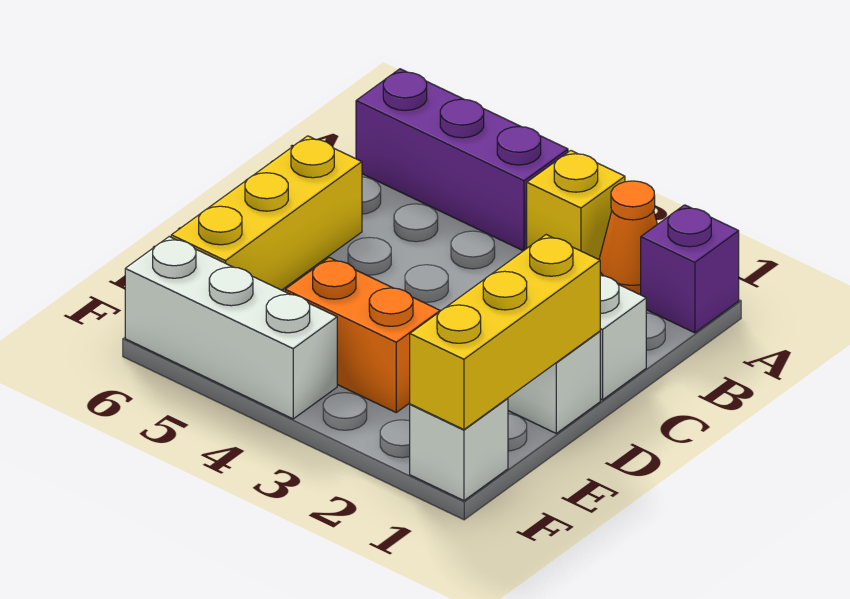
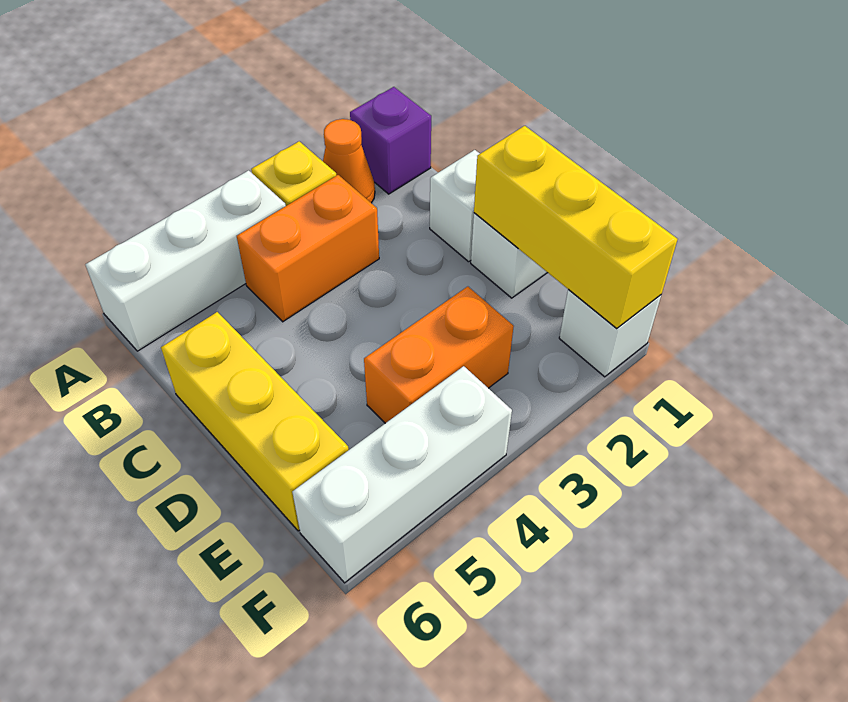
purple 1x3 brick [356,69,568,251] -> white 1x3 brick [85,170,286,351]
none -> orange 1x2 brick [237,175,379,322]

